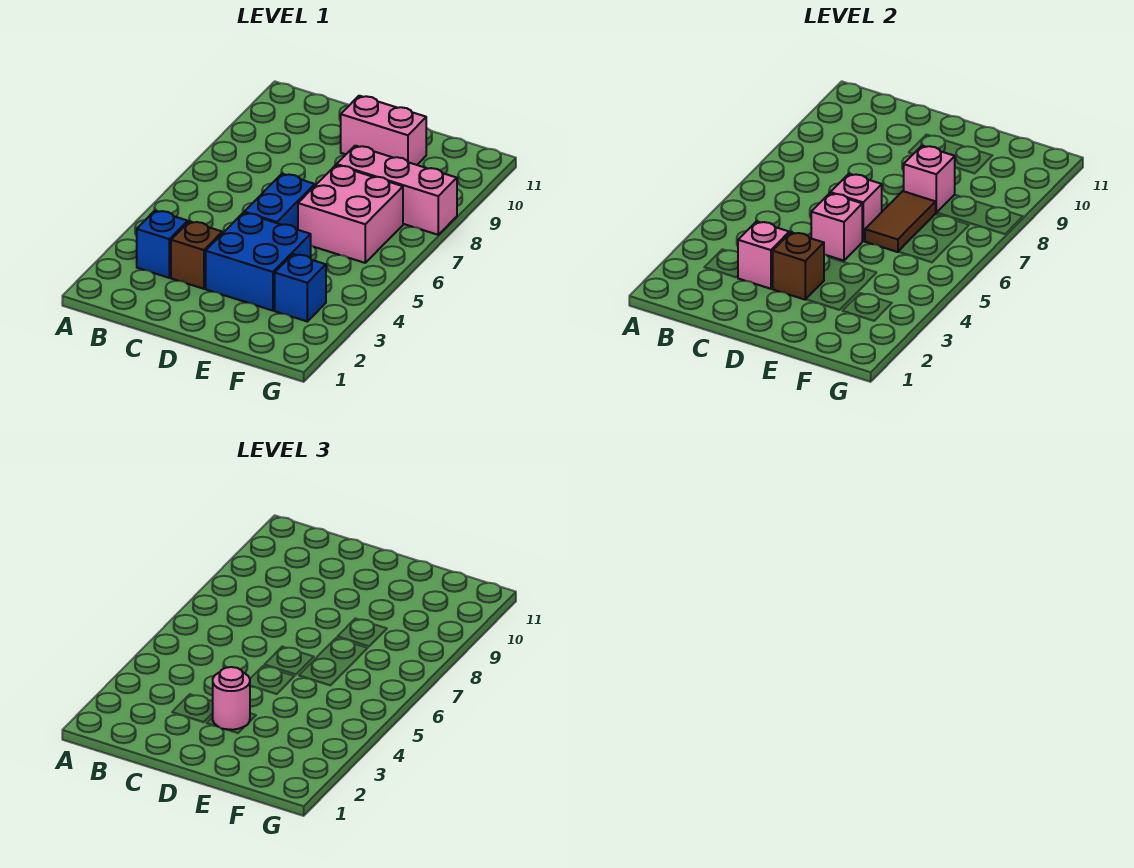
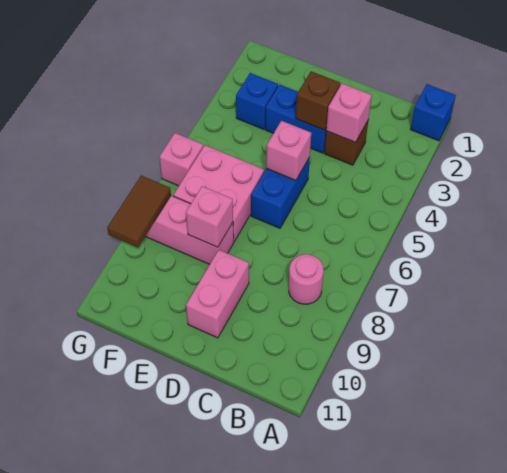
blue 1x1 brick [137,210,188,278] -> blue 1x1 brick moved to [411,84,456,141]
blue 2x2 brick [206,213,311,311] -> blue 1x2 brick [265,85,326,153]
pink 1x1 round brick [212,667,250,730] -> pink 1x1 round brick moved to [289,254,324,304]
pink 1x1 brick [831,174,882,241] -> pink 1x1 brick moved to [160,133,203,186]
pink 1x2 brick [341,96,426,165] -> pink 1x2 brick turned to [186,250,249,338]
brown 1x2 tile [865,191,936,252] -> brown 1x2 tile moved to [107,176,171,247]

